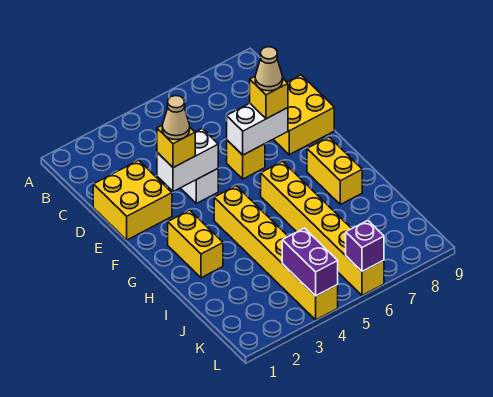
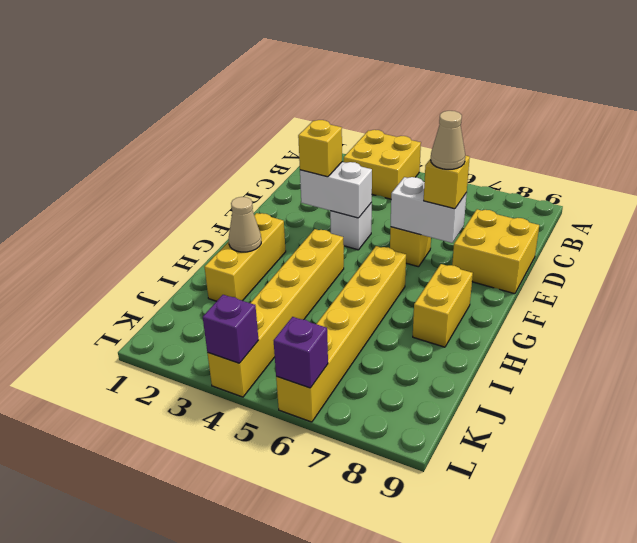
yellow 2x2 brick [93,160,172,240] -> yellow 2x2 brick moved to [344,130,421,199]
tan 1x1 cone [162,96,190,140] -> tan 1x1 cone moved to [228,197,261,252]
yellow 1x2 brick [168,210,223,278] -> yellow 1x3 brick [205,213,286,301]
purple 1x2 brick [282,228,338,296] -> purple 1x1 brick [203,295,258,363]

